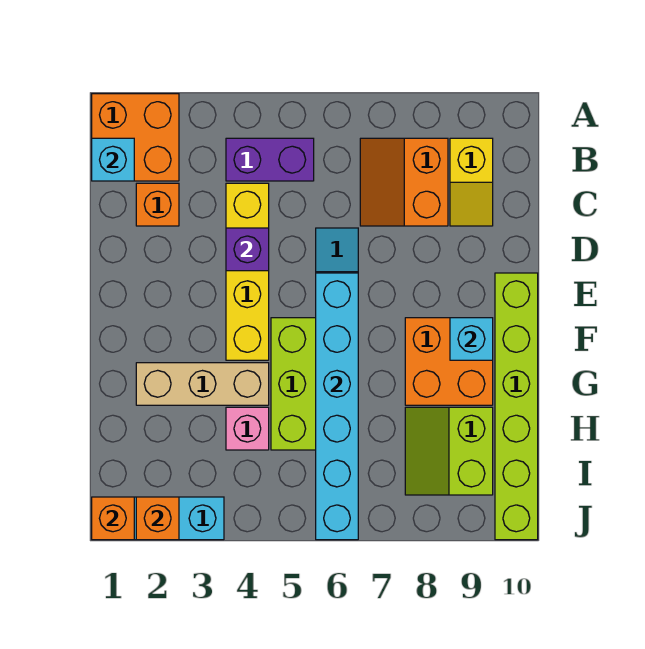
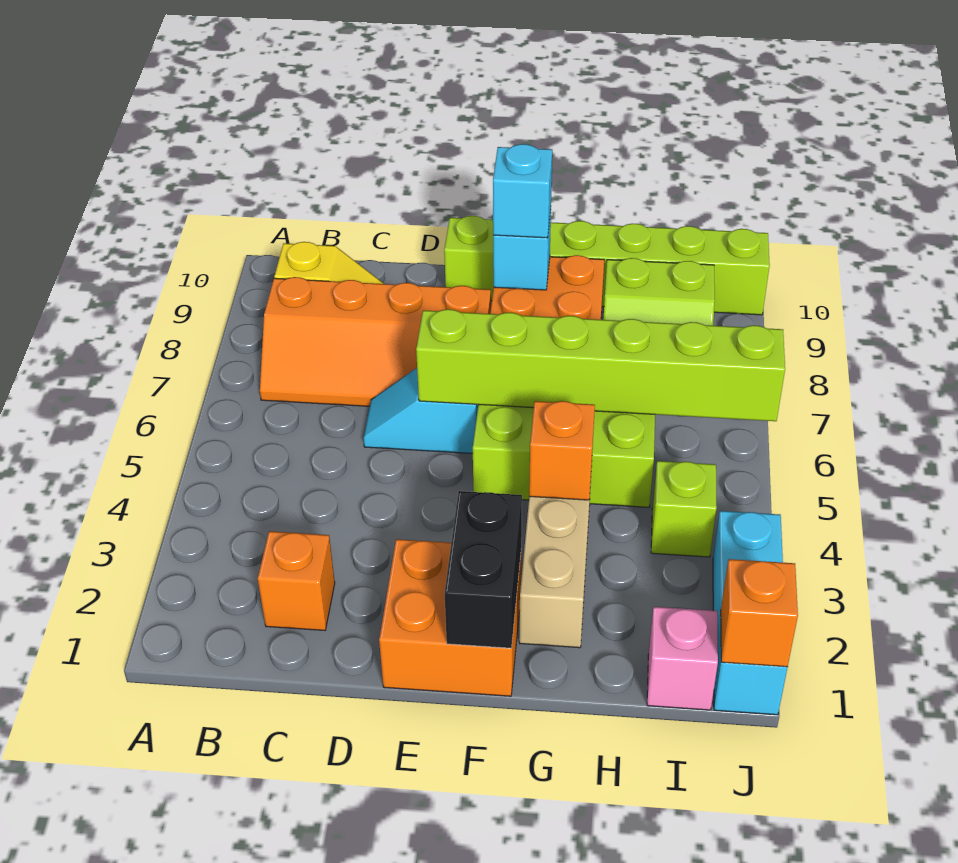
orange 2x2 brick [92,94,179,181] -> orange 2x2 brick moved to [379,539,521,696]
cyan 1x1 brick [92,138,134,181] -> cyan 1x1 brick moved to [493,144,552,238]
purple 1x2 brick [226,138,314,181] -> none
orange 2x2 slope [360,138,448,226] -> orange 2x4 slope [260,277,491,406]
yellow 1x4 brick [226,183,269,360] -> none
purple 1x1 brick [226,228,269,271] -> none
cyan 1x6 brick [316,273,358,540] -> lime 1x6 brick [416,309,785,421]
none -> black 1x2 brick [445,491,522,648]
pink 1x1 brick [226,407,269,450] -> pink 1x1 brick moved to [647,607,718,710]
none -> lime 1x1 brick [651,461,717,557]
orange 1x1 brick [136,497,179,540] -> orange 1x1 brick moved to [529,401,595,500]

